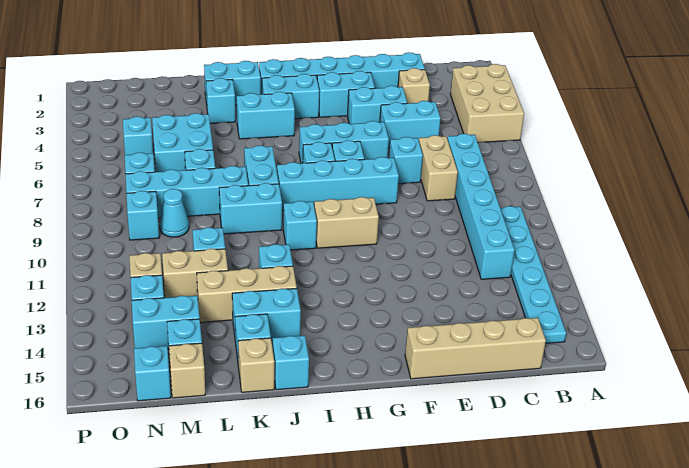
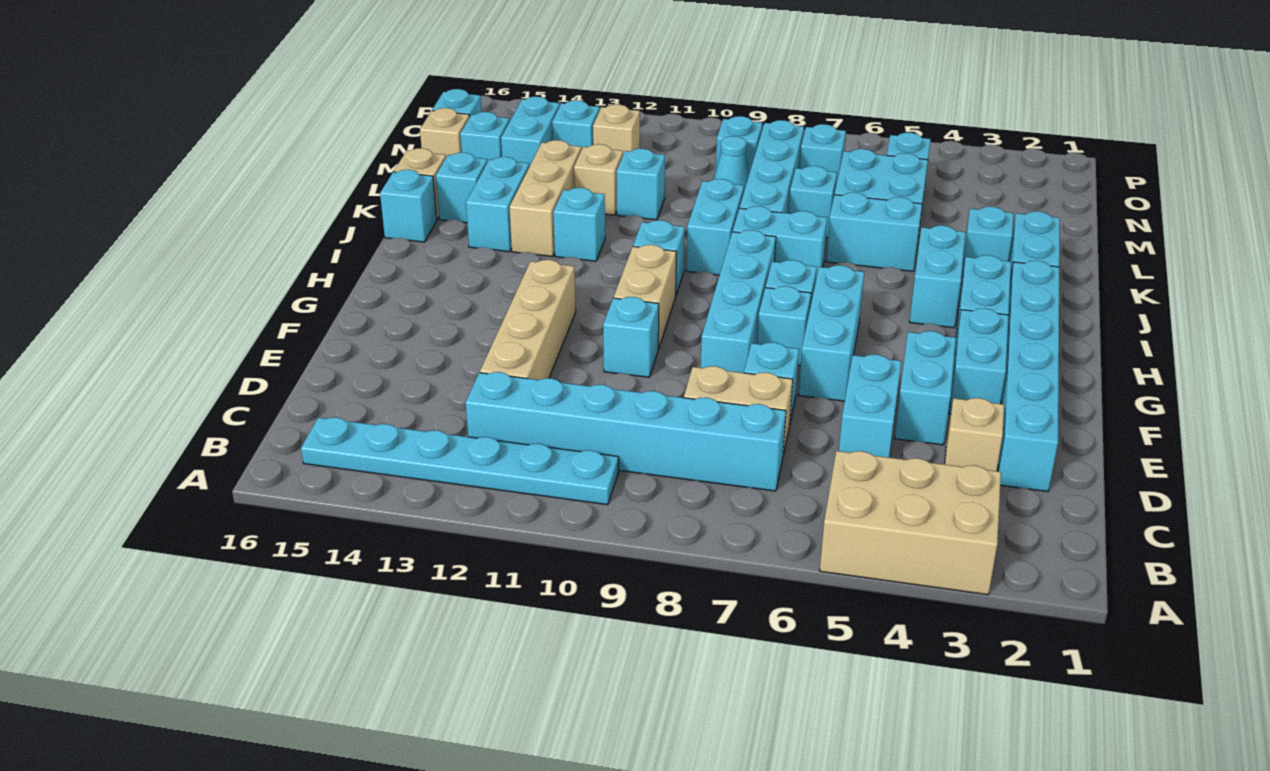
tan 1x4 brick [405,318,546,379] -> tan 1x4 brick moved to [480,260,576,380]
none -> cyan 1x1 brick [603,297,659,377]
none -> cyan 1x2 brick [826,193,922,271]
tan 1x2 brick [162,249,228,298] -> tan 1x1 brick [574,144,623,215]

